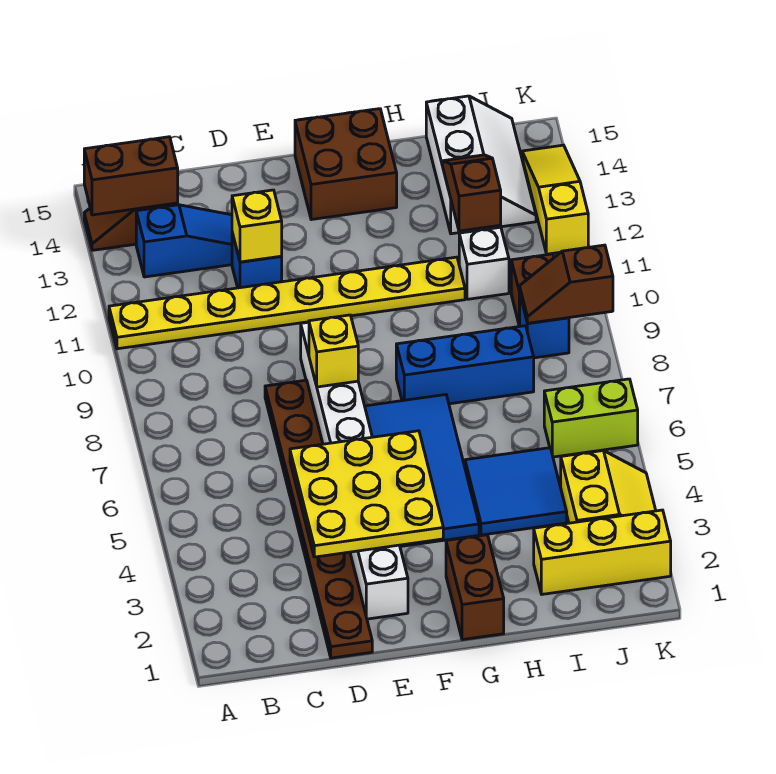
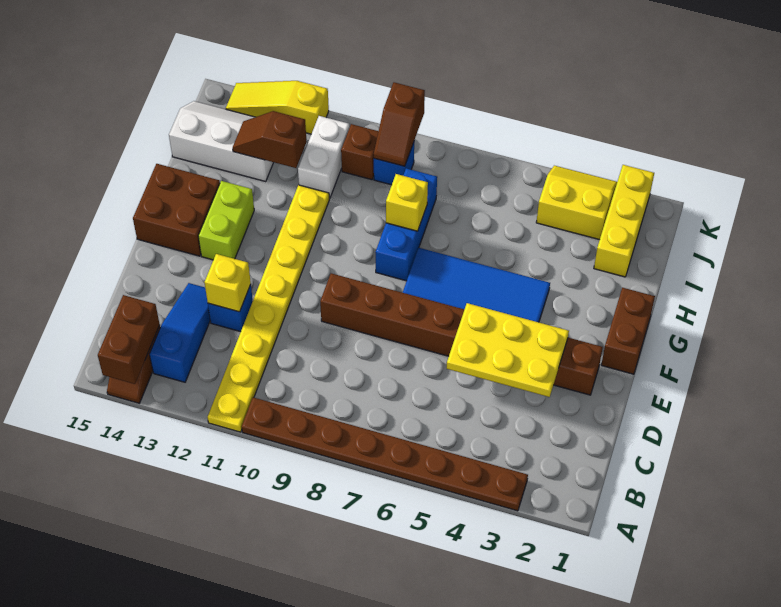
brown 1x8 plate [265,380,372,658] -> brown 1x8 plate moved to [242,397,528,511]
yellow 3x3 plate [290,431,443,557] -> yellow 2x3 plate [447,303,569,397]
white 1x8 brick [301,322,408,619] -> brown 1x8 brick [320,273,603,395]
yellow 1x1 brick [309,315,358,387] -> yellow 1x1 brick moved to [386,174,428,231]
brown 1x2 brick [446,535,504,640] -> brown 1x2 brick turned to [601,288,655,374]
blue 2x2 tile [465,448,567,535] -> none
white 1x1 brick [459,227,509,299] -> white 1x2 brick [298,116,350,199]
lime 1x2 brick [544,379,638,457] -> lime 1x2 brick moved to [198,181,254,260]

